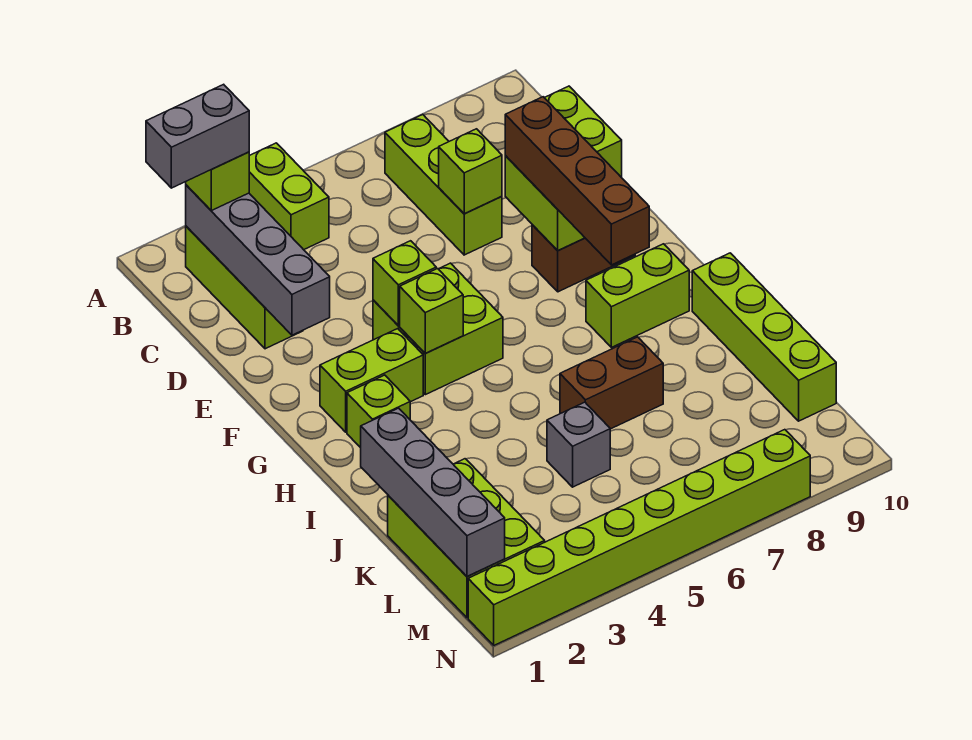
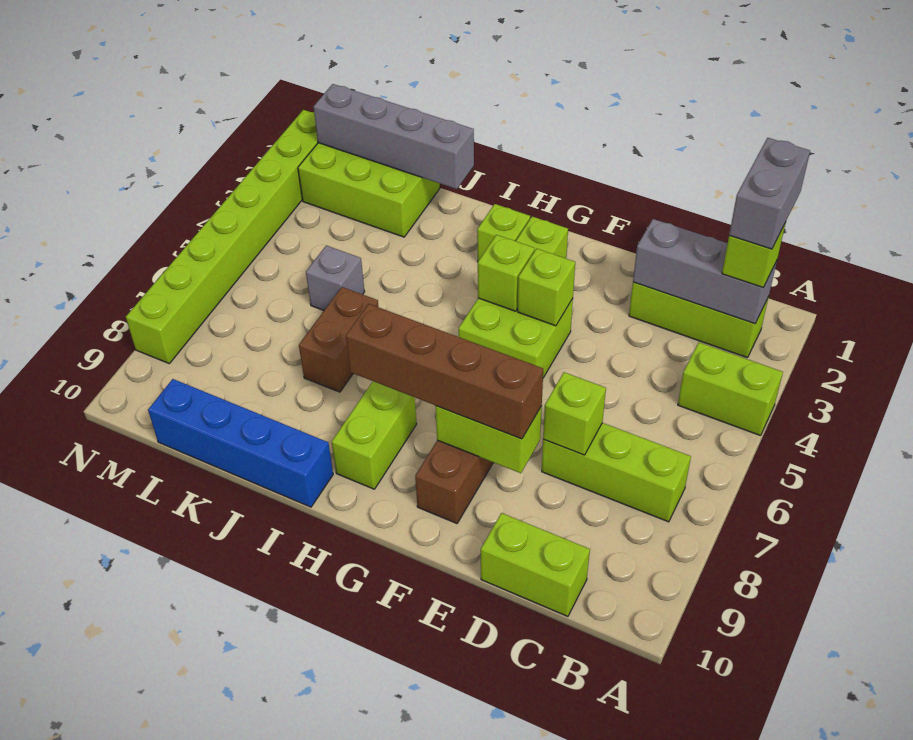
grey 1x4 brick [186,185,330,335] -> grey 1x3 brick [633,219,777,324]
lime 1x4 brick [692,253,836,421] -> blue 1x4 brick [148,379,333,507]

